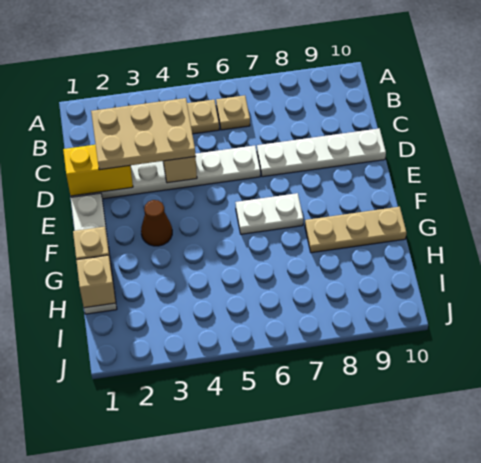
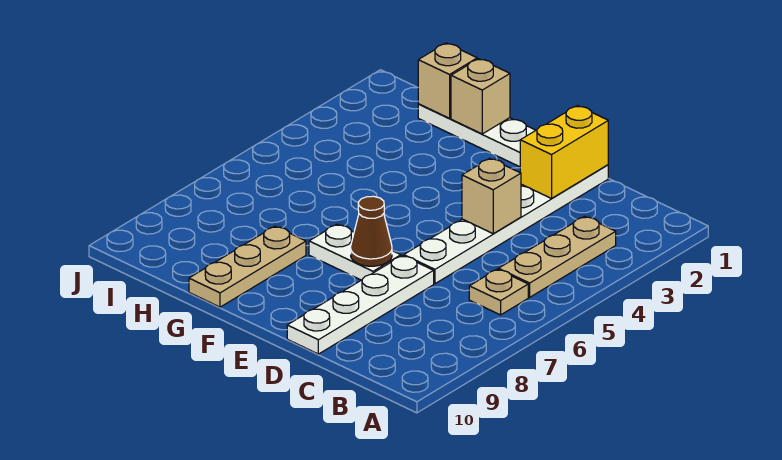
tan 2x3 plate [91,98,195,170] -> none
brown 1x1 cone [141,200,172,246] -> brown 1x1 cone moved to [351,196,392,266]
white 1x2 plate [236,193,303,234] -> white 1x2 plate turned to [309,224,401,280]

